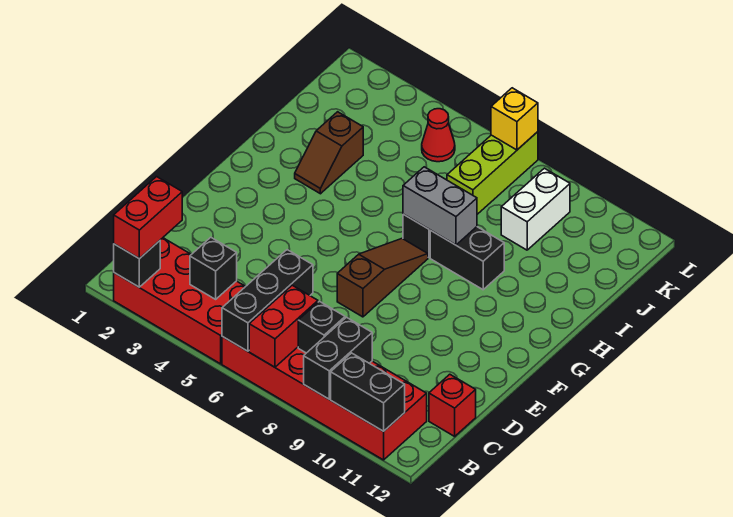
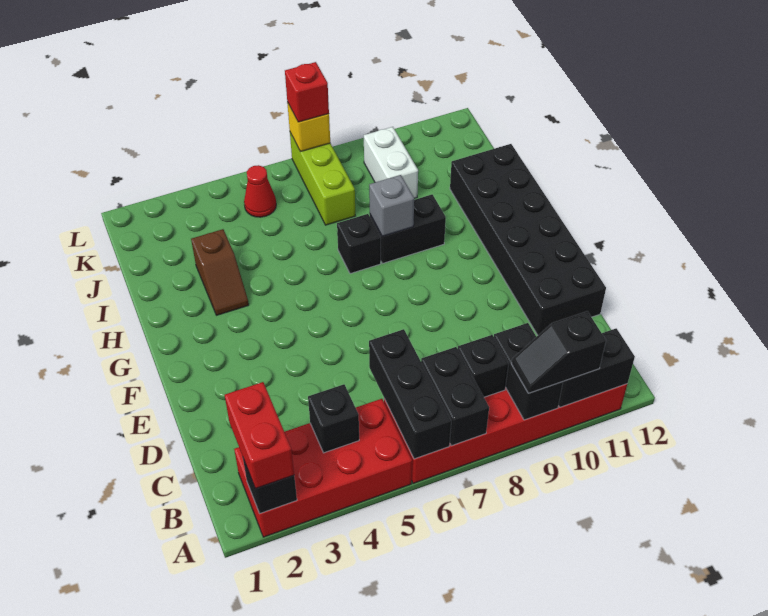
red 1x2 brick [249,285,318,367] -> black 1x2 brick [421,347,489,446]
none -> black 1x2 slope [511,311,606,393]
red 1x1 brick [429,374,476,436] -> red 1x1 brick moved to [285,62,329,122]
none -> black 2x6 brick [450,144,606,335]
brown 1x3 slope [337,239,428,317] -> none
grey 1x2 brick [403,167,477,245] -> grey 1x1 brick [369,175,414,236]

